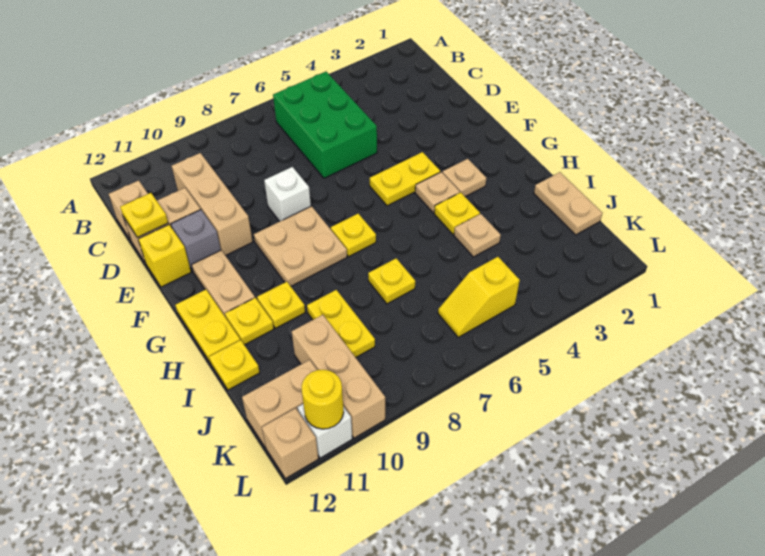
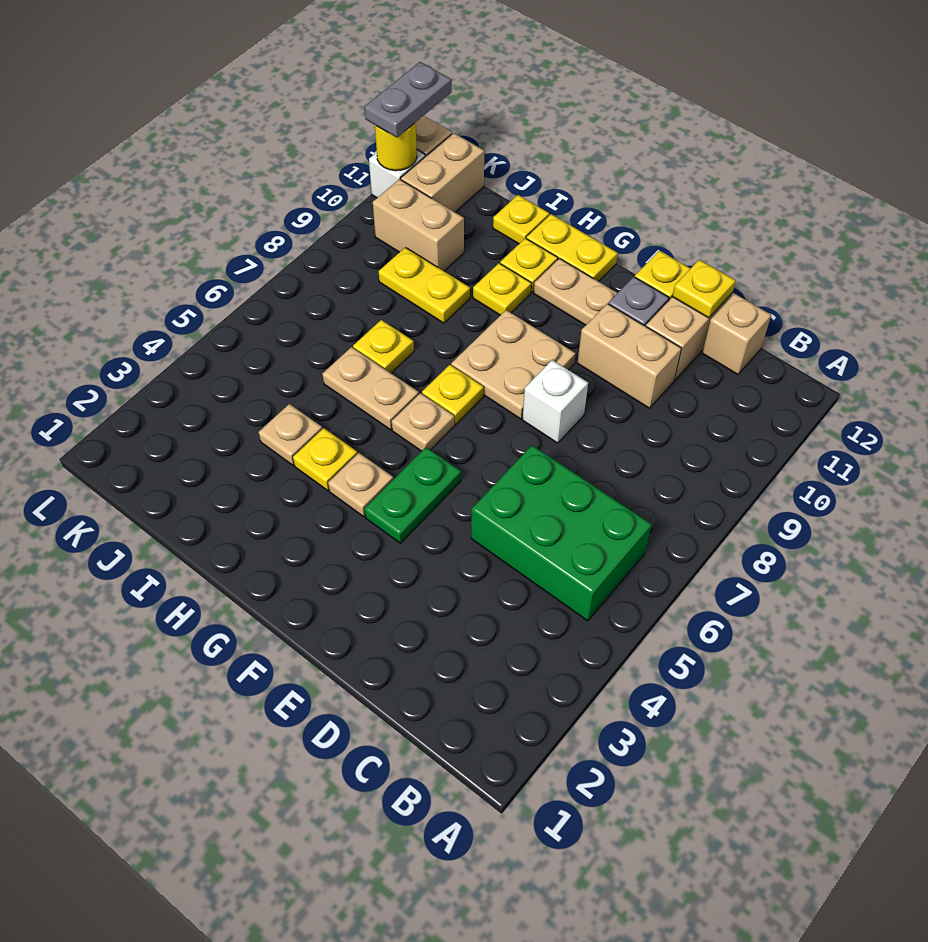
tan 1x3 brick [172,153,253,256] -> tan 1x2 brick [578,304,681,408]
yellow 1x2 plate [370,152,440,206] -> green 1x2 plate [365,447,461,543]
tan 1x1 plate [443,159,486,197] -> tan 1x1 plate moved to [392,393,455,451]
tan 1x2 plate [534,172,602,235] -> tan 1x2 plate moved to [322,347,419,430]
tan 1x3 brick [292,315,385,438] -> tan 1x2 brick [373,179,464,271]
yellow 1x2 slope [438,257,520,337] -> none
none -> grey 1x2 plate [365,62,452,138]

